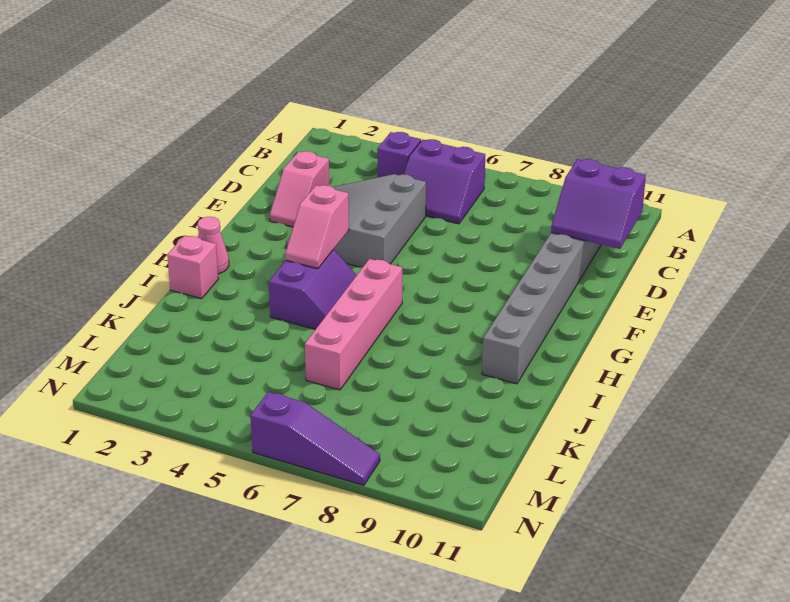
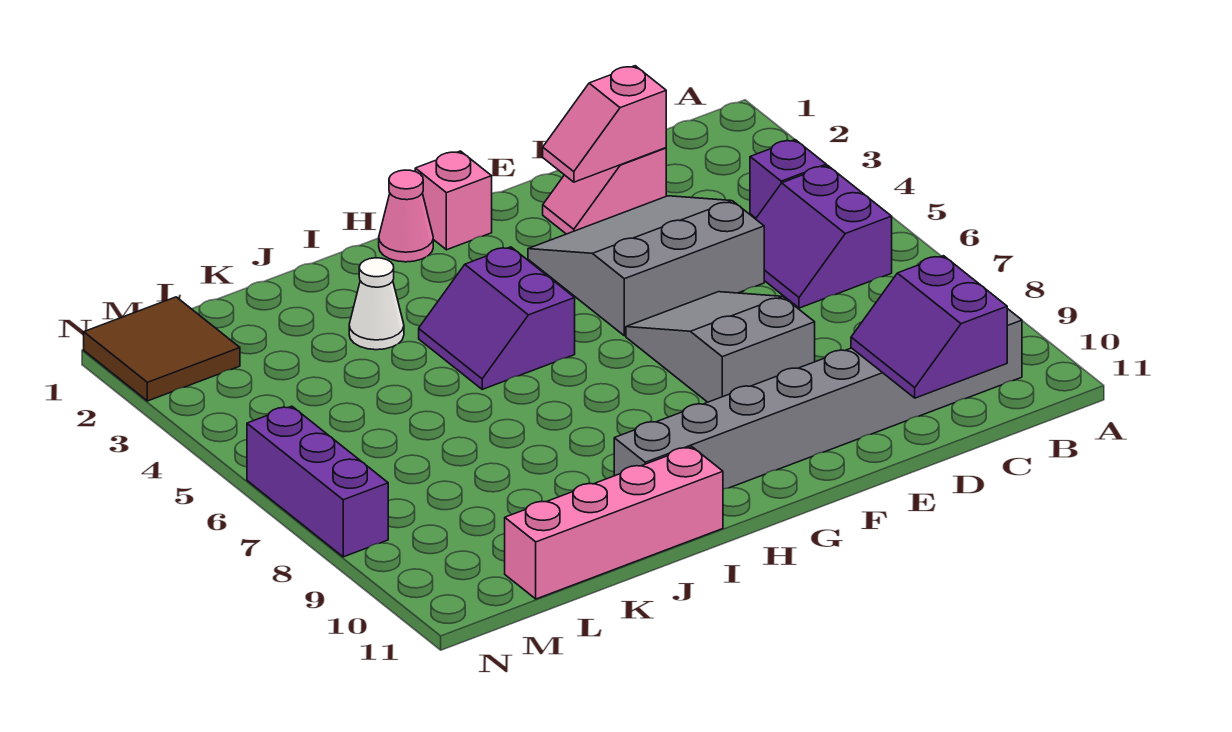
none -> grey 2x3 slope [626,292,815,402]
pink 1x2 slope [285,185,349,268] -> pink 1x2 slope moved to [543,66,666,182]
purple 2x2 slope [269,250,357,329] -> purple 2x2 slope turned to [419,247,575,389]
pink 1x4 brick [305,259,402,390] -> pink 1x4 brick moved to [505,447,723,599]
pink 1x1 brick [167,236,218,299] -> pink 1x1 brick moved to [415,151,492,250]
none -> white 1x1 cone [349,258,404,350]
none -> brown 2x2 tile [84,297,240,401]
purple 1x3 slope [250,392,380,485] -> purple 1x3 brick [247,406,388,557]

